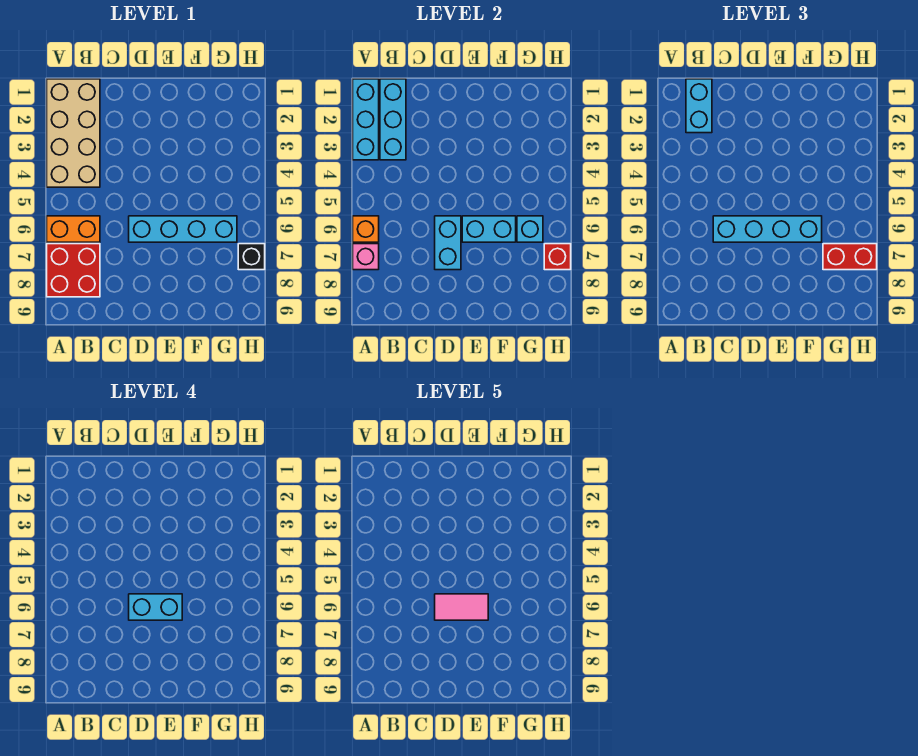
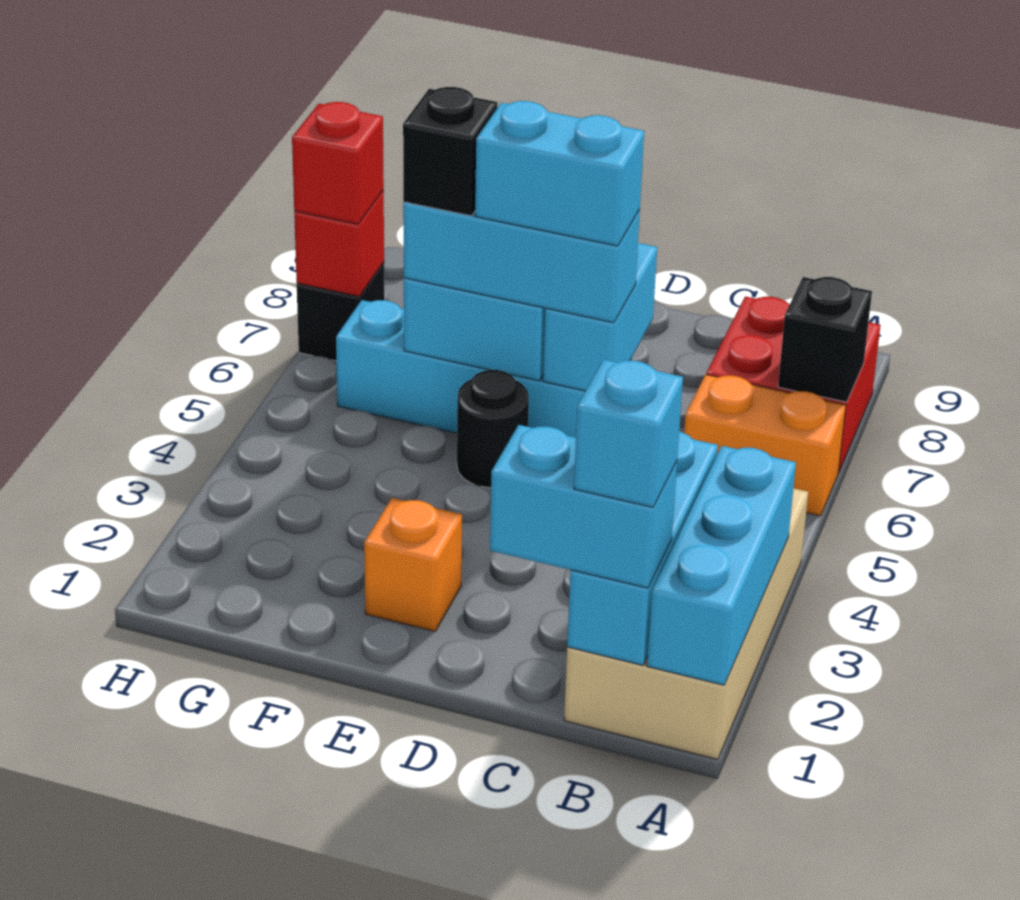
orange 1x1 brick [353,216,379,242] -> orange 1x1 brick moved to [364,498,462,631]
pink 1x1 brick [353,244,379,270] -> black 1x1 brick [778,277,872,402]
cyan 1x2 brick [686,79,712,133] -> cyan 1x2 brick turned to [490,425,677,588]
cyan 1x4 brick [713,216,822,242] -> cyan 1x3 brick [403,202,640,323]
pink 1x2 tile [435,594,488,620] -> none
none -> black 1x1 round brick [457,370,529,488]
none -> black 1x1 brick [403,87,498,216]
cyan 1x1 brick [517,216,543,242] -> cyan 1x1 brick moved to [574,360,683,507]
red 1x2 brick [823,244,877,270] -> red 1x1 brick [292,102,384,224]

